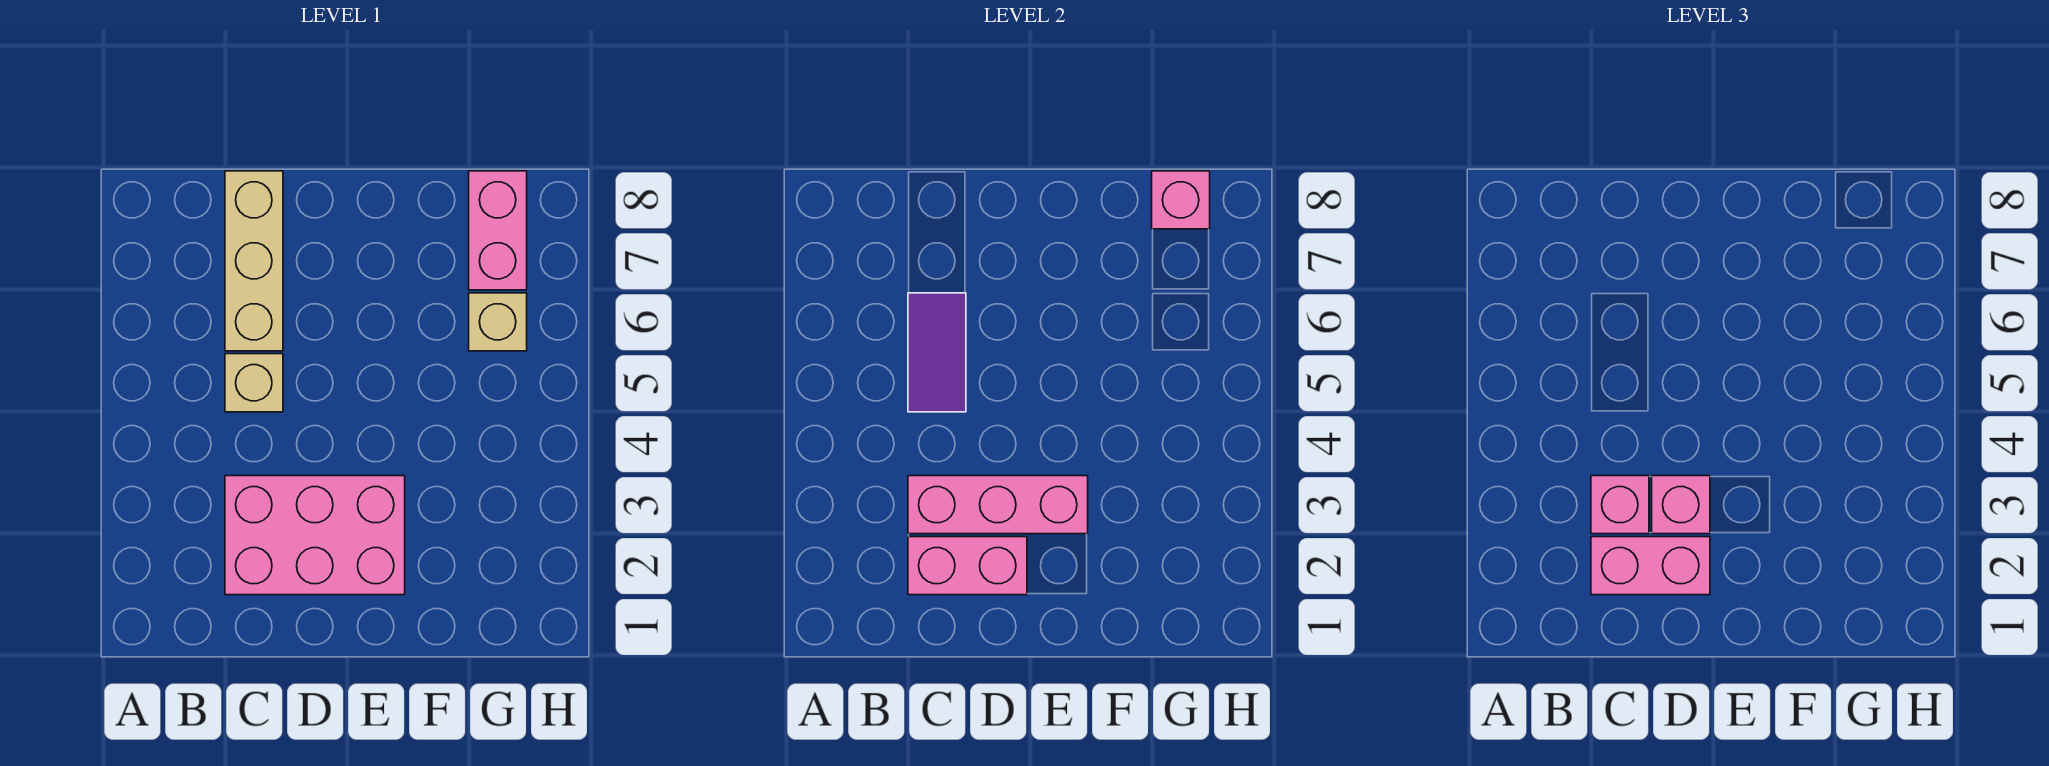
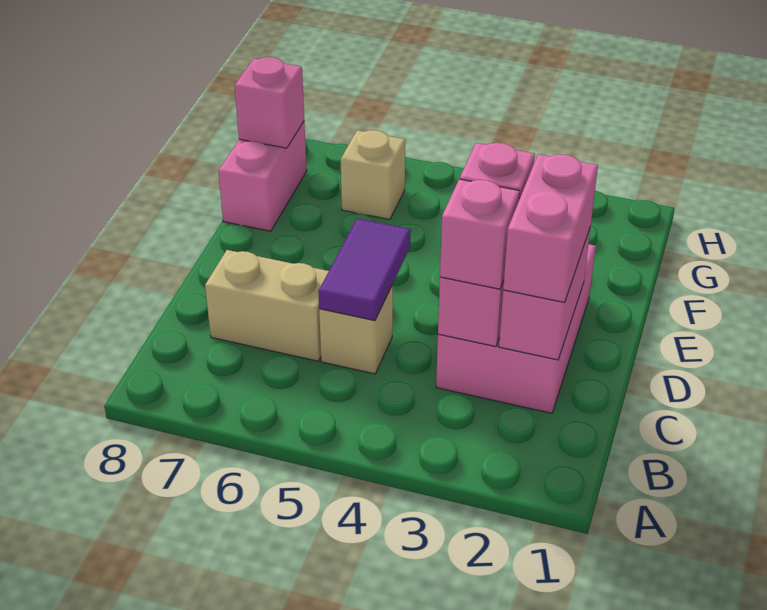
purple 1x2 tile [908,293,966,412] -> purple 1x2 tile turned to [318,219,411,321]
tan 1x3 brick [225,171,283,351] -> tan 1x2 brick [205,250,329,361]
pink 1x2 brick [469,171,527,290] -> pink 1x2 brick turned to [218,122,307,231]

